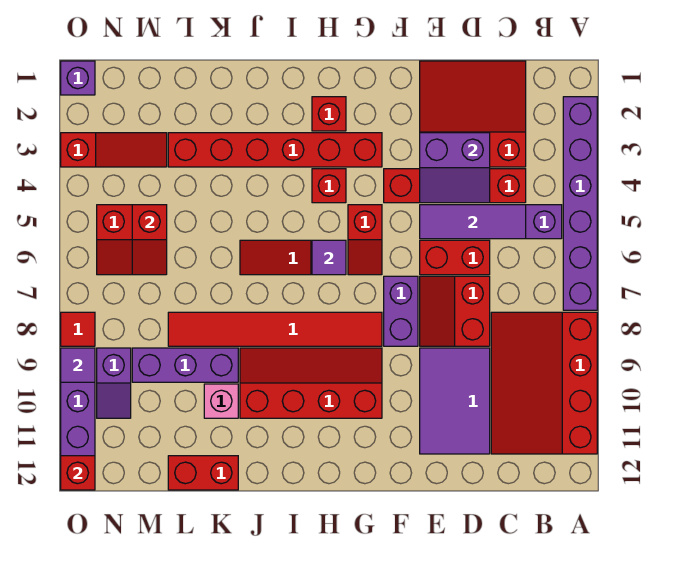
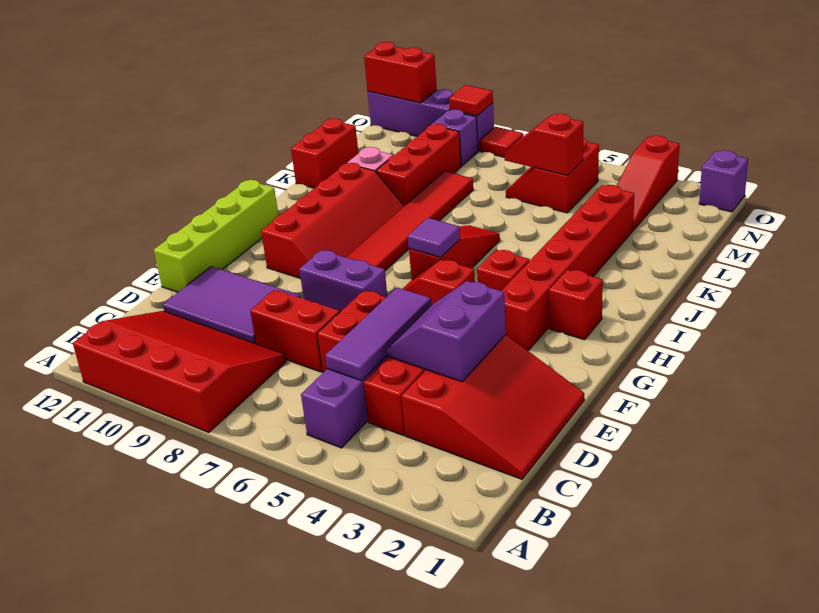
purple 1x6 brick [563,97,597,310] -> none
none -> lime 1x4 brick [154,180,278,292]
purple 1x3 brick [132,348,238,382] -> red 1x3 brick [376,124,461,206]
purple 1x1 tile [61,348,95,382] -> red 1x1 tile [449,85,493,116]
red 1x1 brick [61,456,95,490] -> red 1x2 brick [364,42,437,103]

